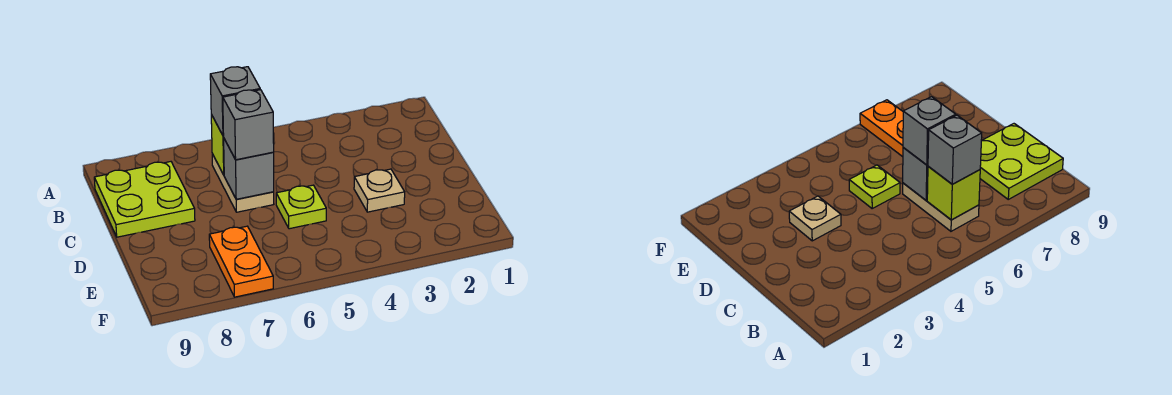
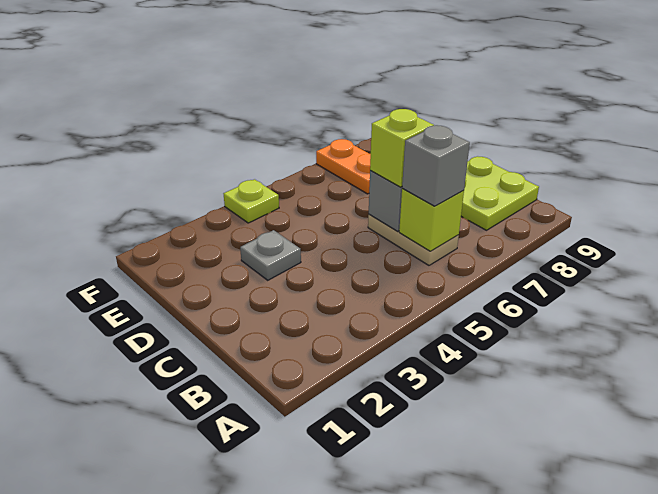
grey 1x1 brick [223,90,274,160] -> lime 1x1 brick [370,109,434,187]
tan 1x1 plate [354,169,405,212] -> grey 1x1 plate [240,230,301,280]
lime 1x1 plate [276,185,326,229] -> lime 1x1 plate moved to [224,179,279,223]

